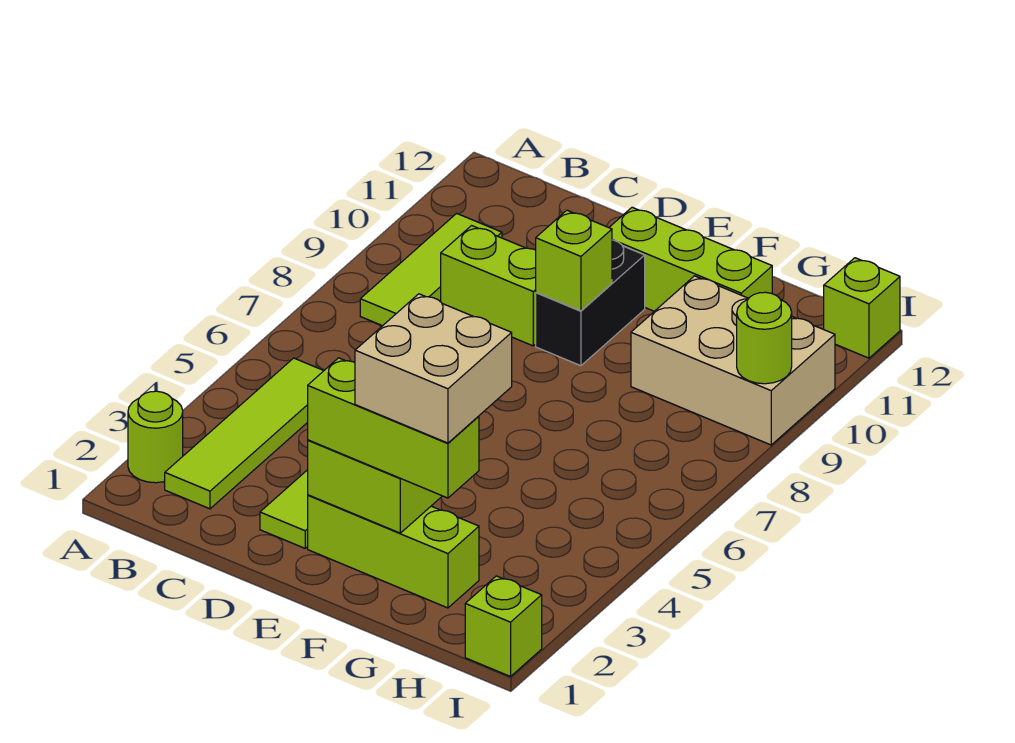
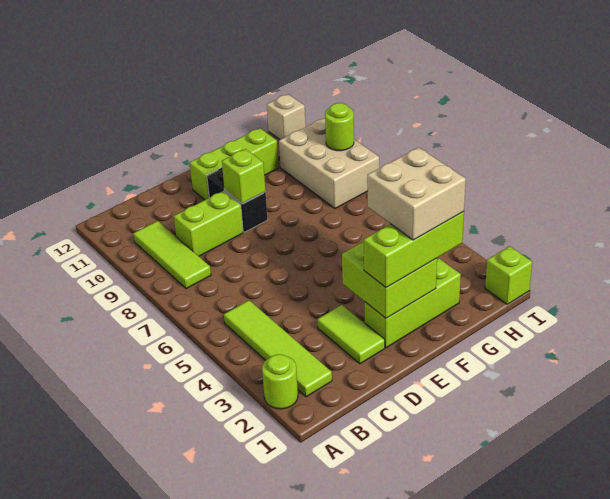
tan 2x3 brick [631,276,835,445] -> tan 2x3 brick turned to [279,118,379,208]
lime 1x1 brick [824,258,900,358] -> tan 1x1 brick [267,94,306,140]

